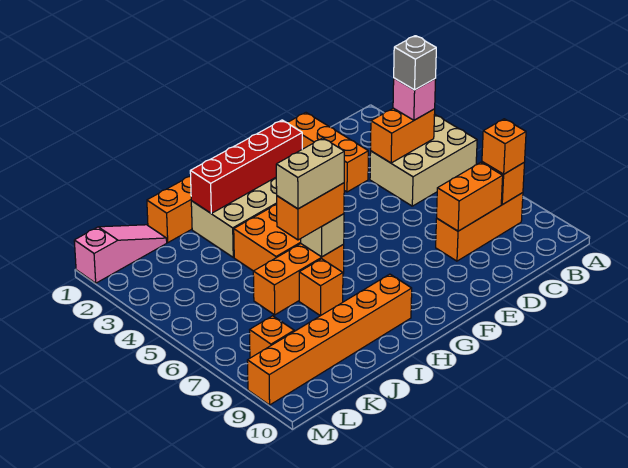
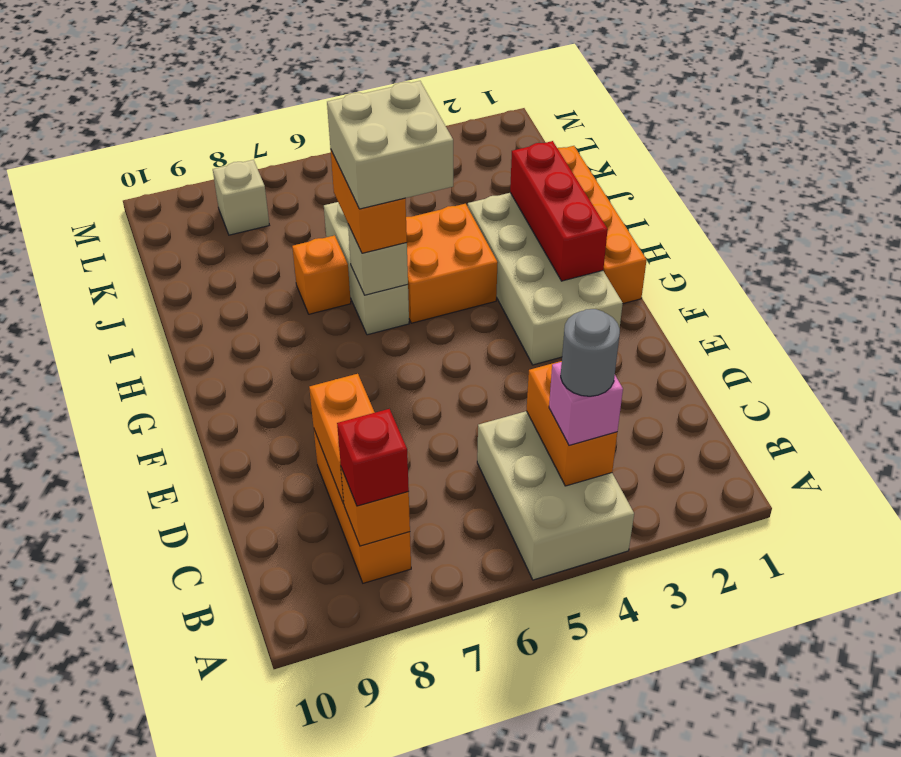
grey 1x1 brick [394,36,436,90] -> grey 1x1 round brick [561,309,620,396]
orange 1x1 brick [482,119,526,174] -> red 1x1 brick [337,409,409,506]
orange 1x3 brick [287,113,368,192] -> none
red 1x4 brick [190,120,302,213] -> red 1x3 brick [510,141,608,281]
orange 1x3 brick [253,244,344,315] -> tan 1x3 brick [324,202,409,335]
tan 1x2 brick [276,138,344,209] -> tan 2x2 brick [327,81,453,209]
orange 1x6 brick [247,274,412,405] -> none
pink 1x3 slope [74,225,167,283] -> none
orange 1x1 brick [250,316,294,358] -> tan 1x1 brick [213,160,269,235]

